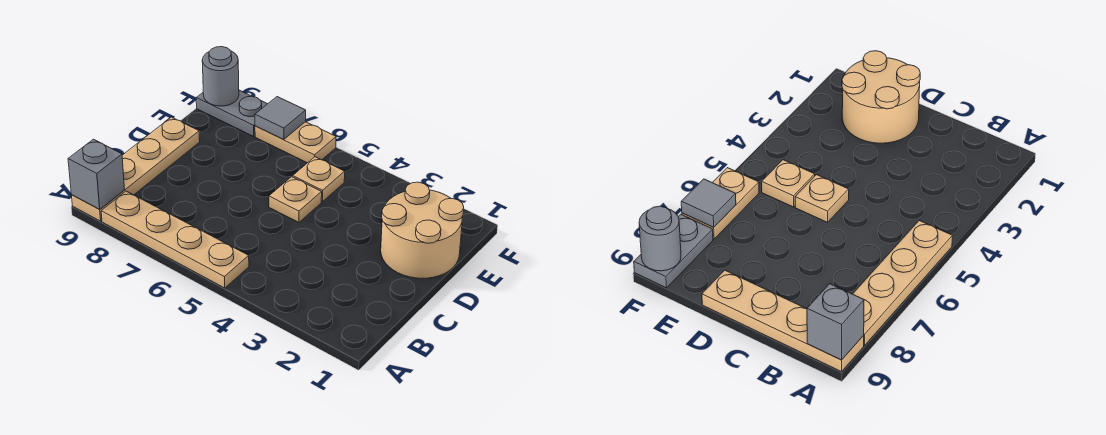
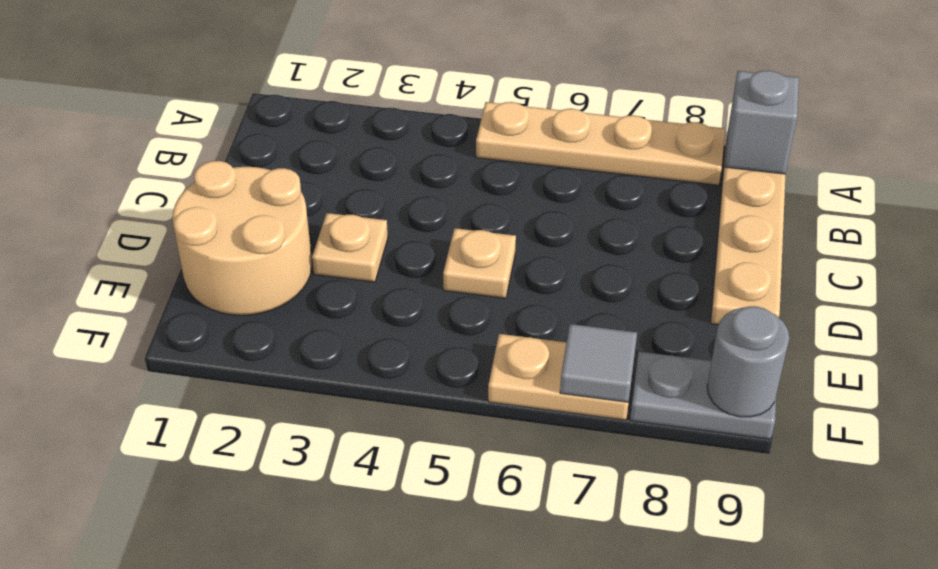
tan 1x1 plate [293,157,345,202] -> tan 1x1 plate moved to [312,213,388,282]

